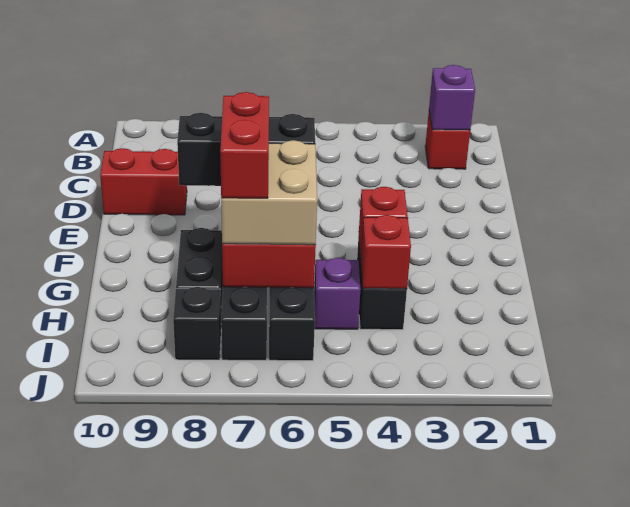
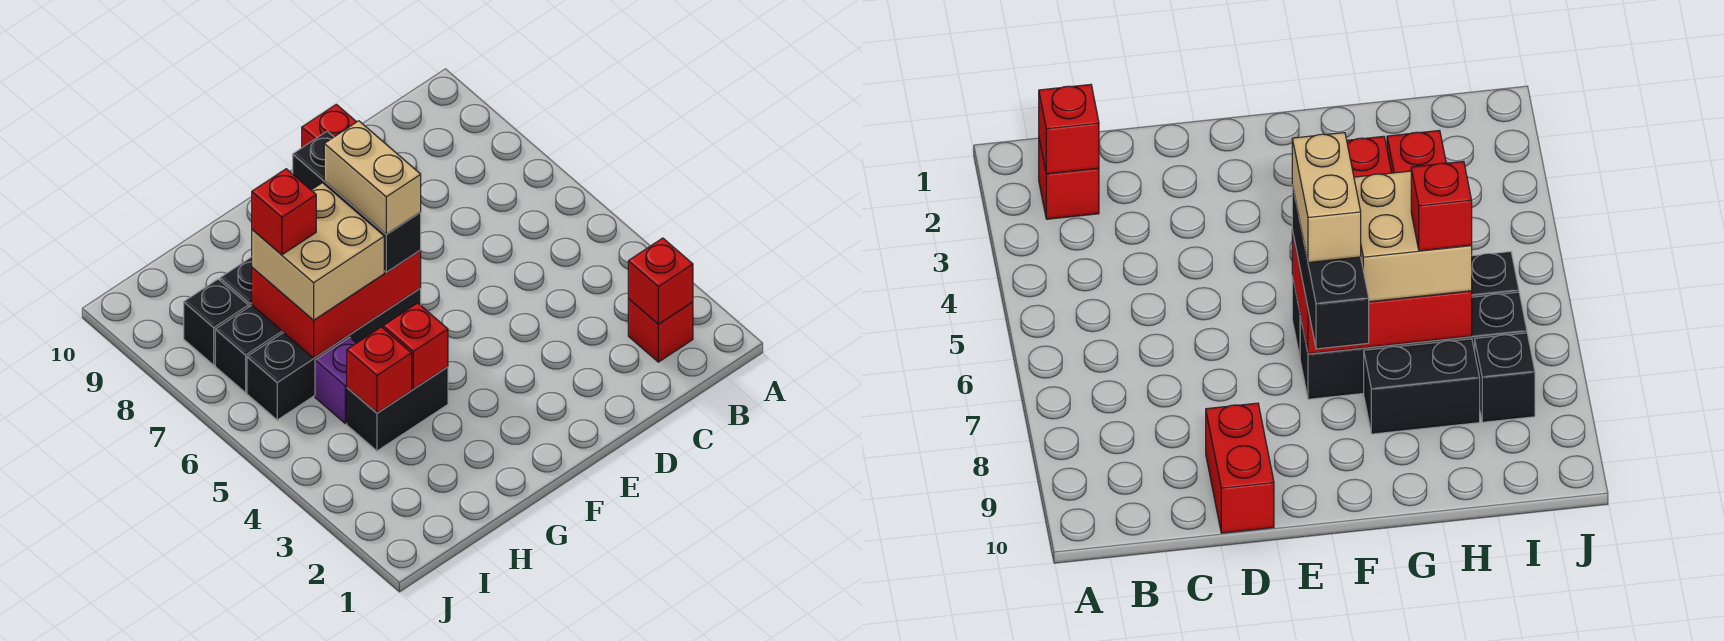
purple 1x1 brick [429,65,475,130] -> red 1x1 brick [628,238,693,324]
none -> tan 1x2 brick [324,121,421,234]
red 1x2 brick [220,92,269,198] -> red 1x1 brick [252,169,316,255]

